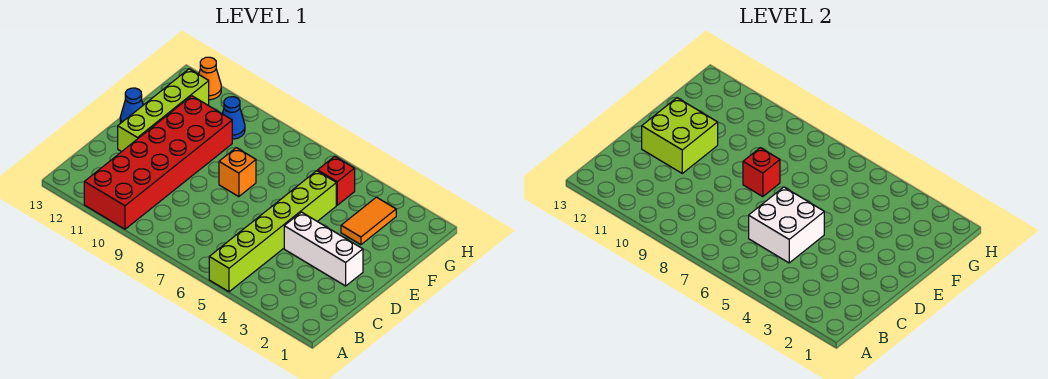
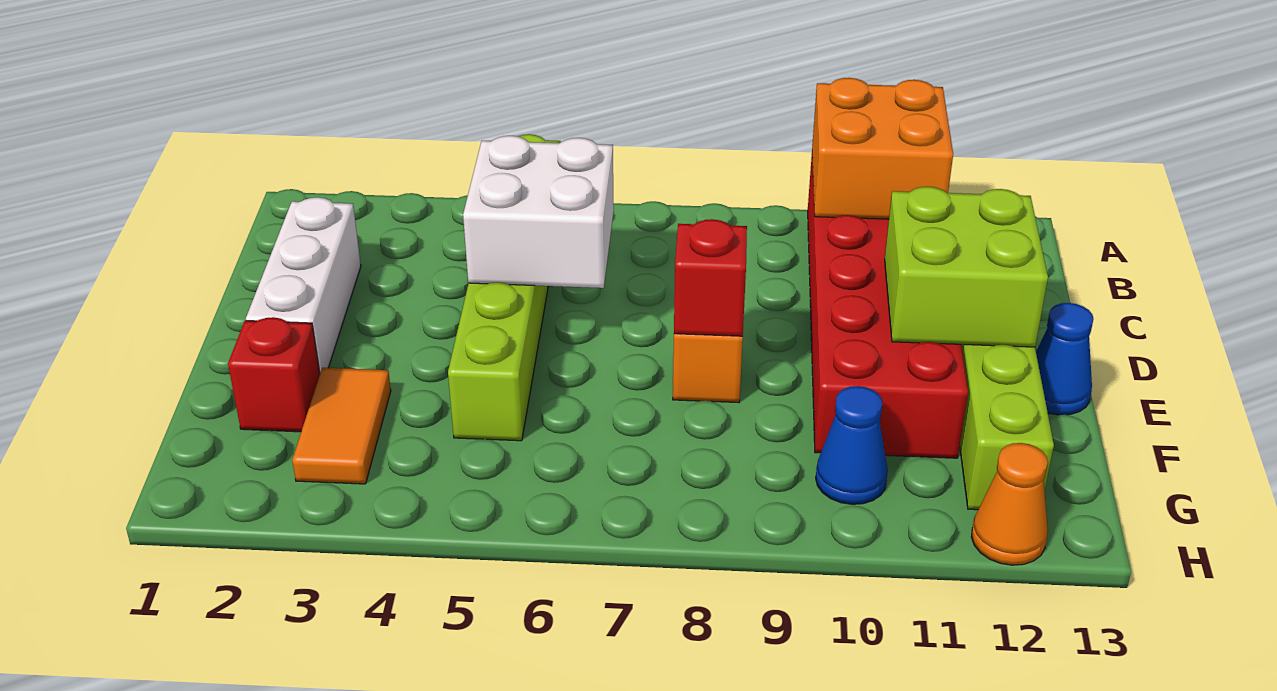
none -> orange 2x2 brick [812,78,953,219]
white 1x3 brick [284,212,363,286] -> white 1x3 brick turned to [246,197,361,373]
red 1x1 brick [318,156,355,205] -> red 1x1 brick moved to [228,317,320,432]

